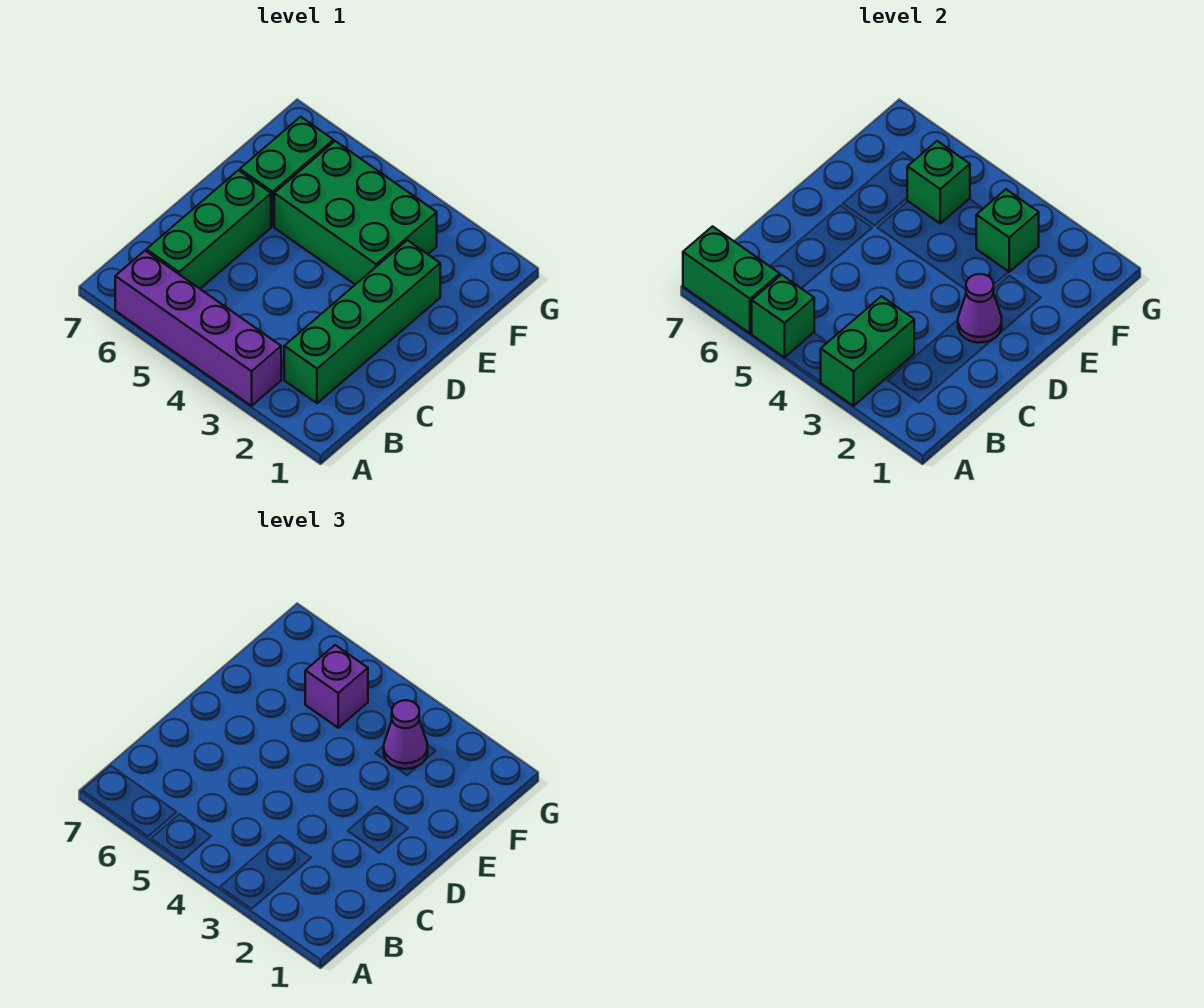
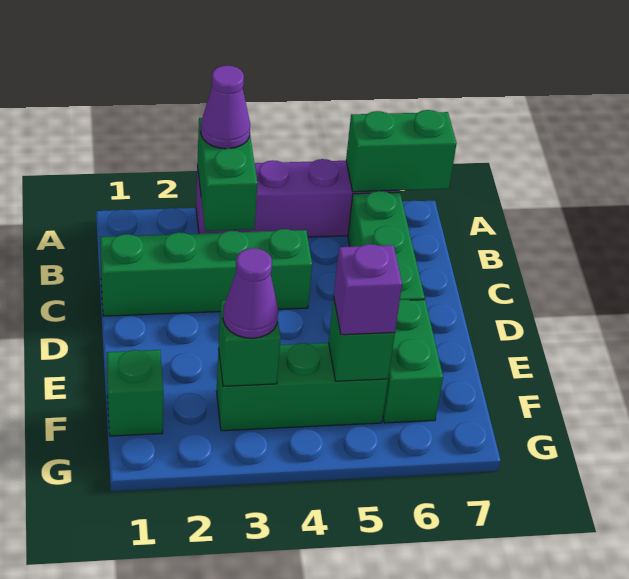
green 1x1 brick [752,275,814,358] -> green 1x1 brick moved to [107,350,163,436]
green 1x4 brick [284,240,440,403] -> green 1x4 brick turned to [100,229,312,316]
purple 1x1 cone [958,274,1002,343] -> purple 1x1 cone moved to [201,65,250,149]
green 2x3 brick [274,141,437,285] -> green 1x3 brick [216,343,388,431]

